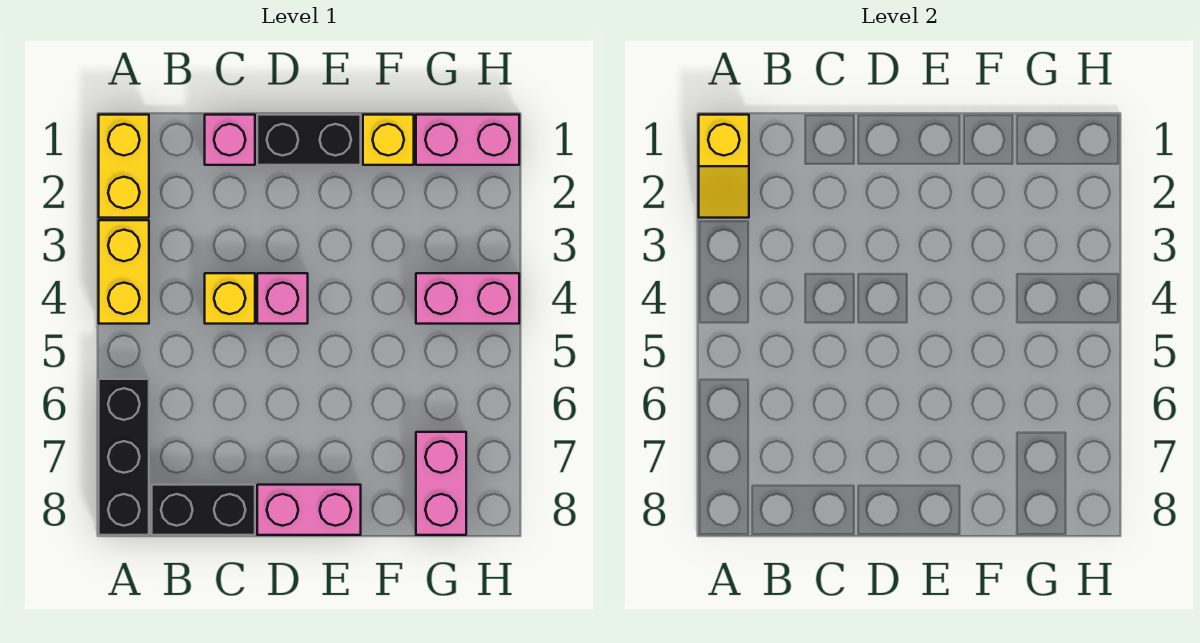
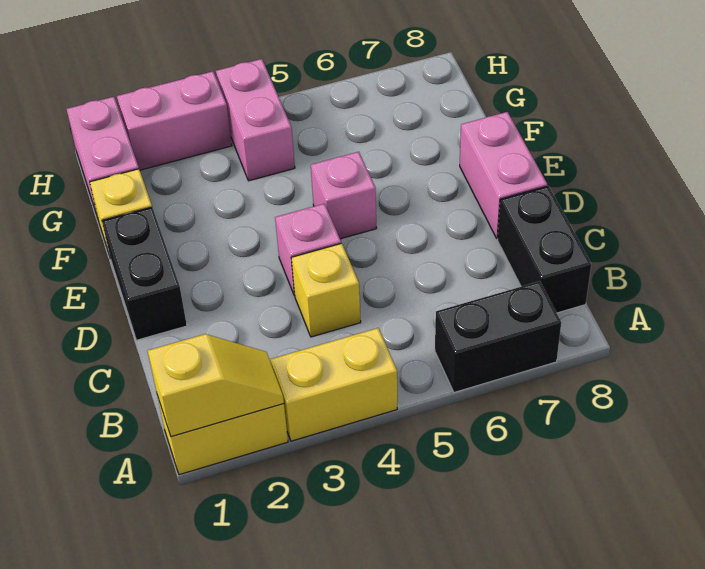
black 1x3 brick [99,379,149,535] -> black 1x2 brick [435,281,561,392]
pink 1x1 brick [205,115,255,165] -> pink 1x1 brick moved to [311,152,377,239]
pink 1x2 brick [416,432,466,535] -> pink 1x2 brick moved to [117,71,232,170]

